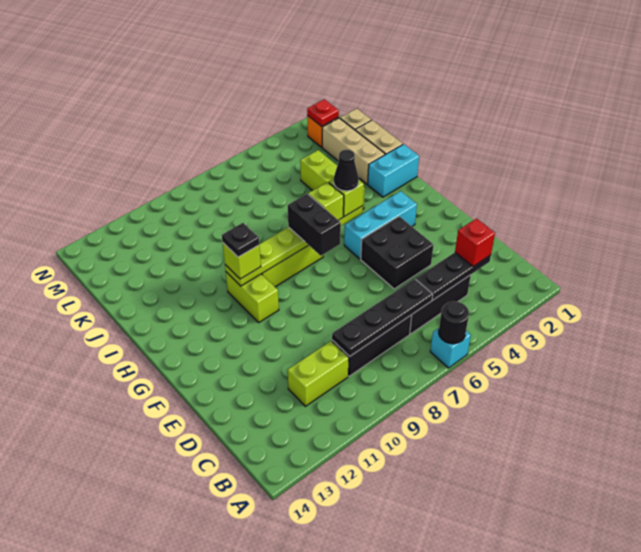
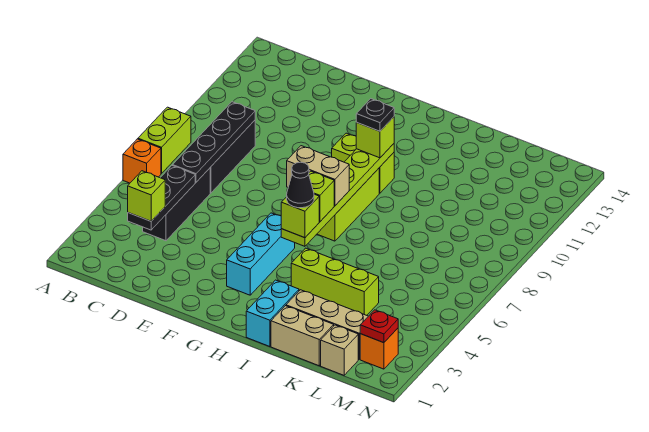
cyan 1x1 brick [430,328,471,368] -> orange 1x1 brick [123,139,161,183]
black 1x1 round brick [439,301,469,344] -> none
red 1x1 brick [455,219,495,267] -> lime 1x1 brick [128,171,165,221]
lime 1x2 brick [288,341,349,406] -> lime 1x2 brick moved to [138,107,191,174]
black 2x2 brick [361,216,434,289] -> none
black 1x2 brick [288,194,341,256] -> tan 1x2 brick [287,146,349,206]

